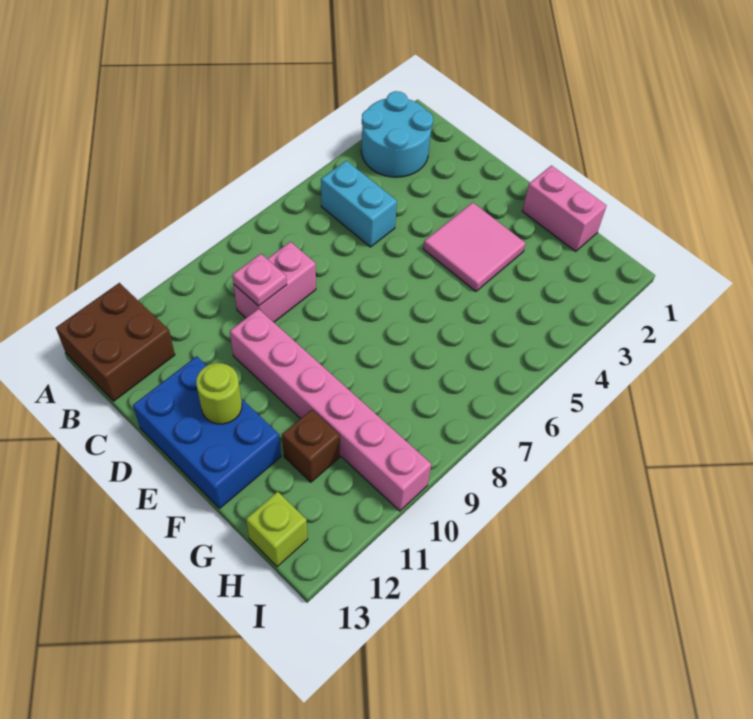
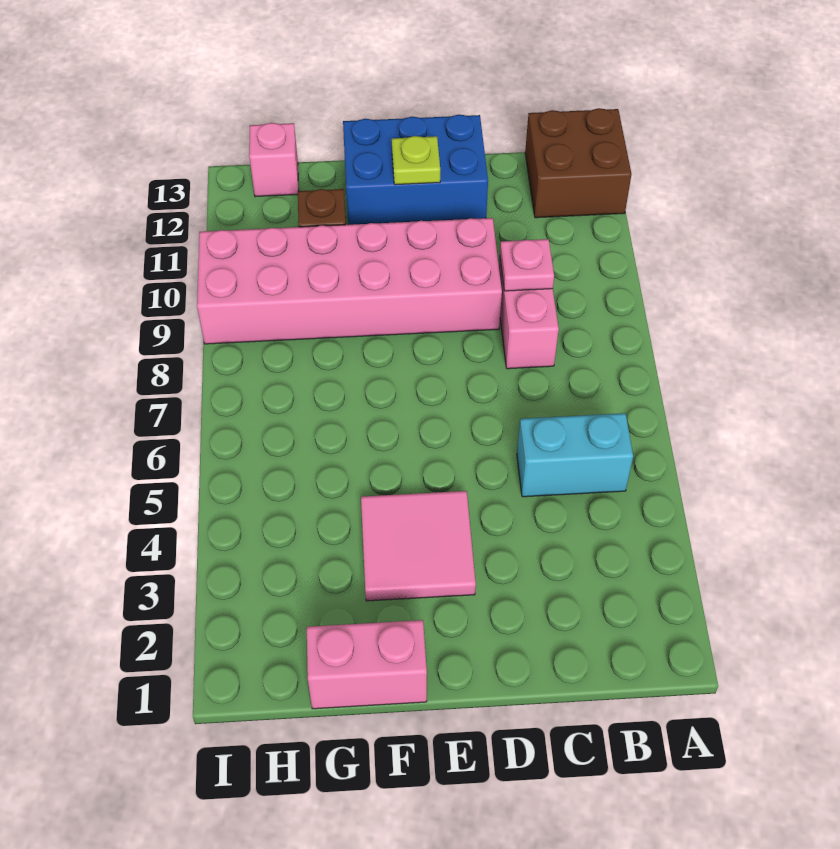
cyan 2x2 round brick [361,91,433,177] -> none
pink 1x6 brick [230,309,431,511] -> pink 2x6 brick [197,218,502,344]
lime 1x1 round brick [196,363,242,424] -> lime 1x1 plate [392,136,440,185]
lime 1x1 brick [246,492,308,567] -> pink 1x1 brick [249,123,299,197]

